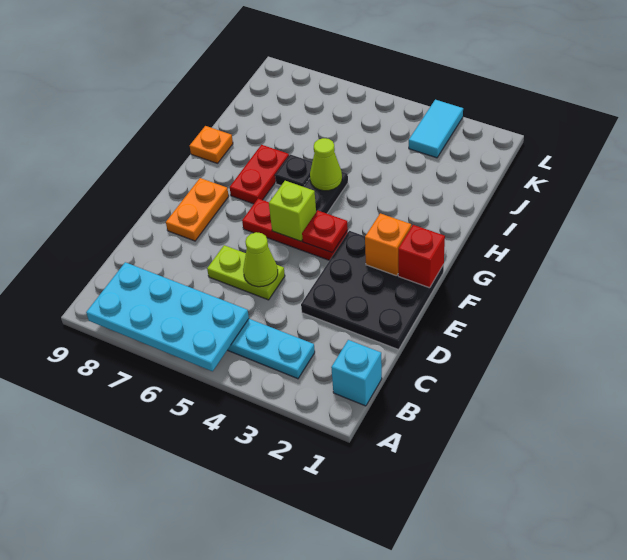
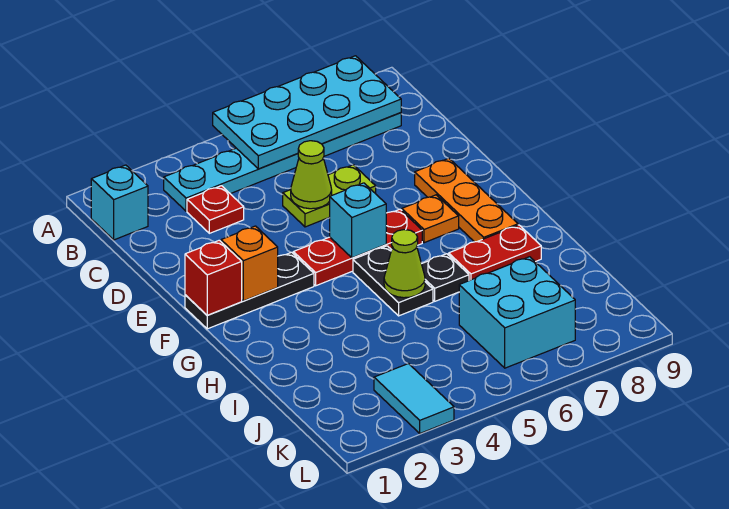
black 3x3 plate [301,231,444,350] -> black 1x3 plate [185,252,314,329]
orange 1x2 plate [166,178,229,241] -> orange 1x3 plate [415,158,518,242]
red 1x1 plate [302,210,348,253] -> red 1x1 plate moved to [187,186,244,233]
lime 1x1 brick [269,181,316,241] -> cyan 1x1 brick [330,183,386,258]
red 1x2 plate [230,145,289,204] -> red 1x2 plate turned to [449,225,541,281]
orange 1x1 plate [190,126,233,163] -> orange 1x1 plate moved to [402,195,459,243]
none -> cyan 2x2 brick [459,257,575,368]

